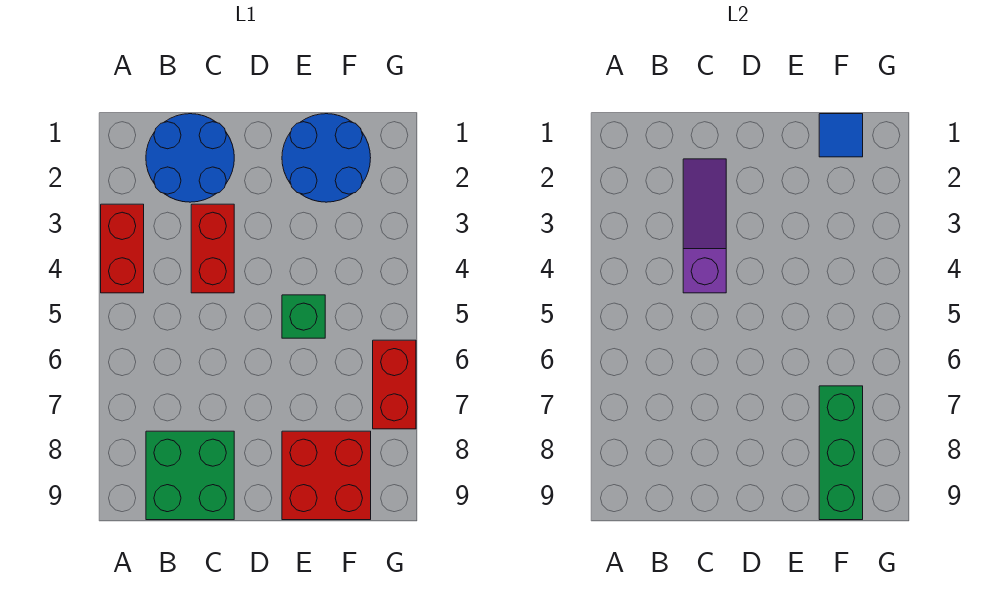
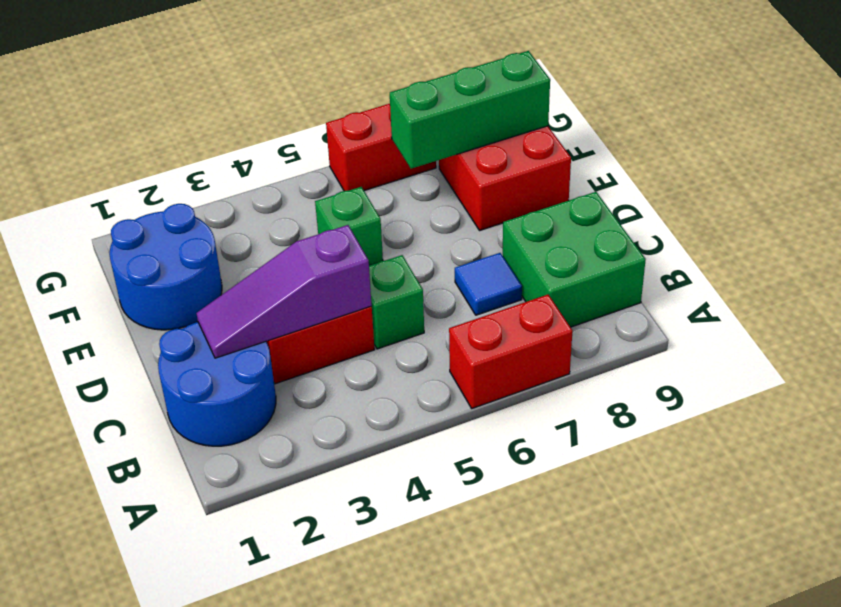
red 1x2 brick [101,204,144,293] -> red 1x2 brick moved to [449,295,573,408]
none -> green 1x1 brick [369,255,424,349]
blue 1x1 tile [819,114,863,157] -> blue 1x1 tile moved to [455,253,522,315]

